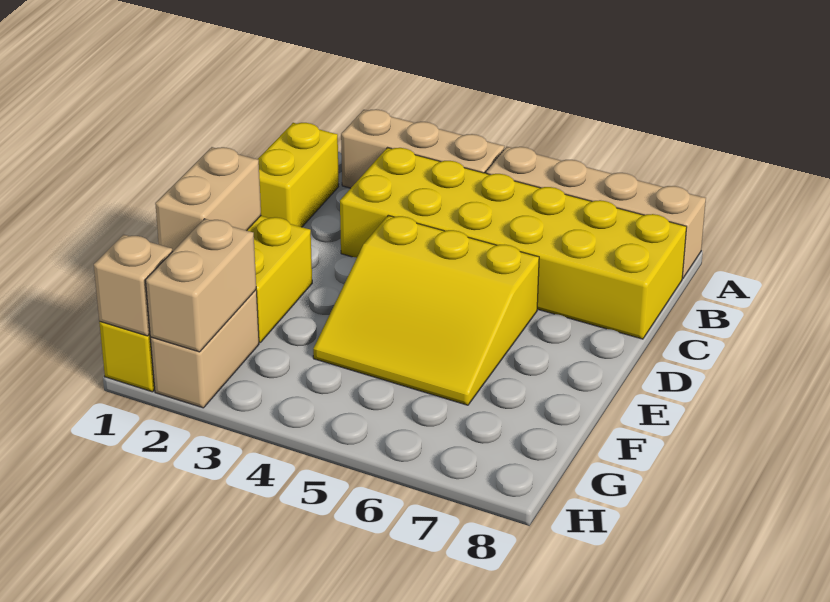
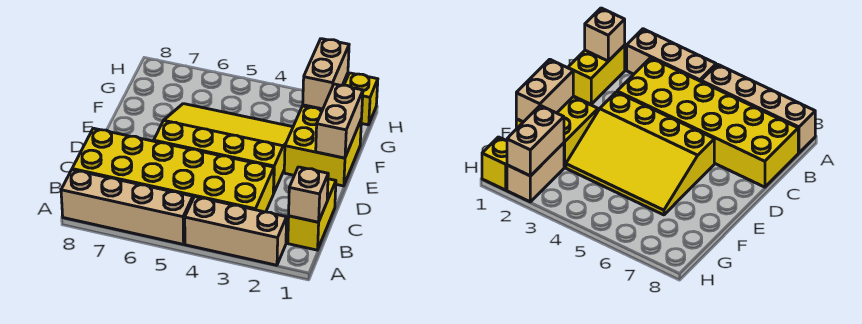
yellow 3x3 slope [313,215,539,405] -> yellow 3x4 slope [154,104,293,193]
tan 1x1 brick [94,235,173,336] -> tan 1x1 brick moved to [289,167,328,222]

